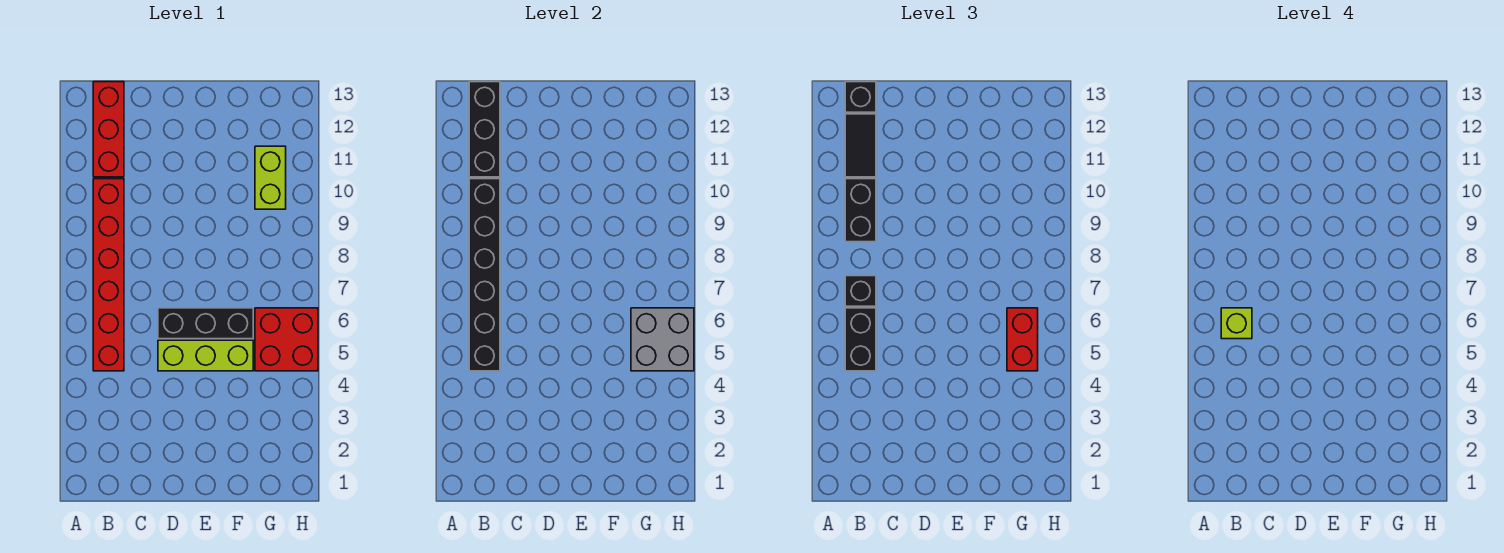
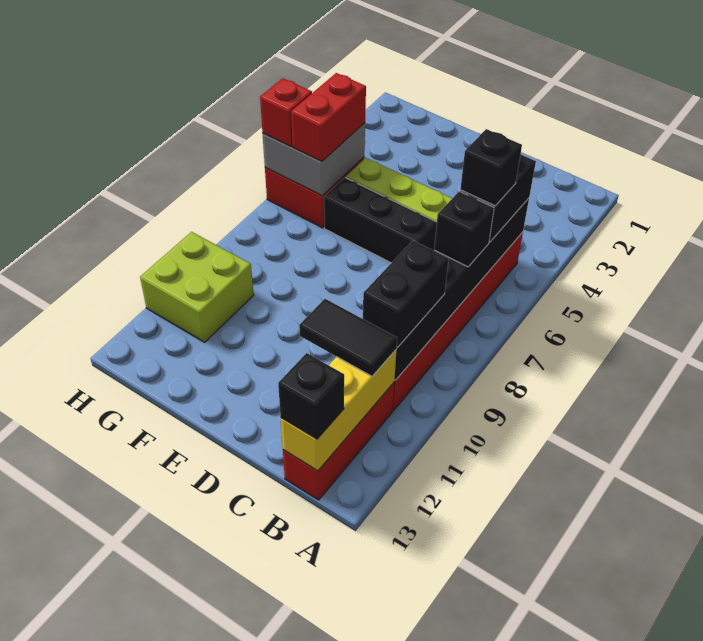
lime 1x1 brick [1221,308,1252,339] -> black 1x1 brick [460,129,522,206]
black 1x3 brick [469,82,500,177] -> yellow 1x3 brick [281,349,397,471]
black 1x2 tile [845,114,876,177] -> black 1x2 tile turned to [299,299,397,376]
lime 1x2 brick [255,146,286,209] -> lime 2x2 brick [140,232,254,342]
none -> red 1x1 brick [260,78,312,147]

